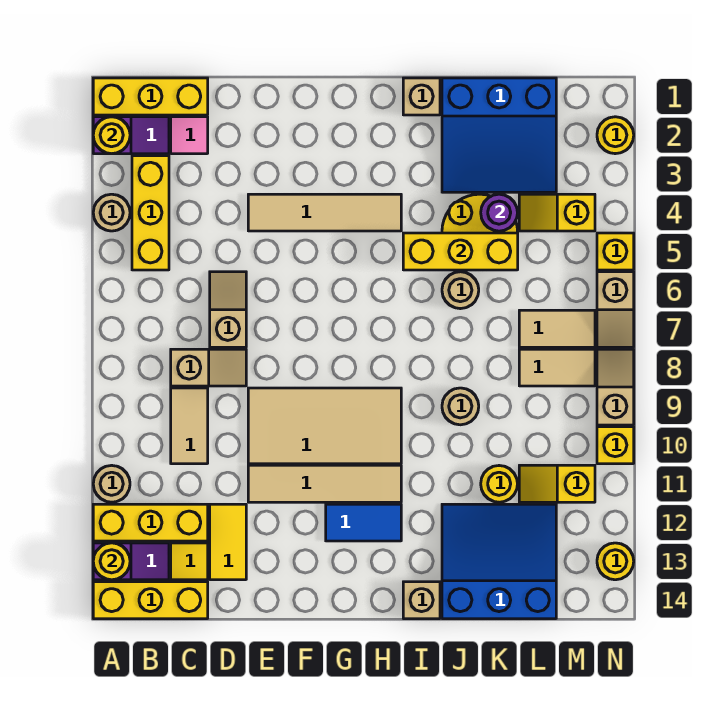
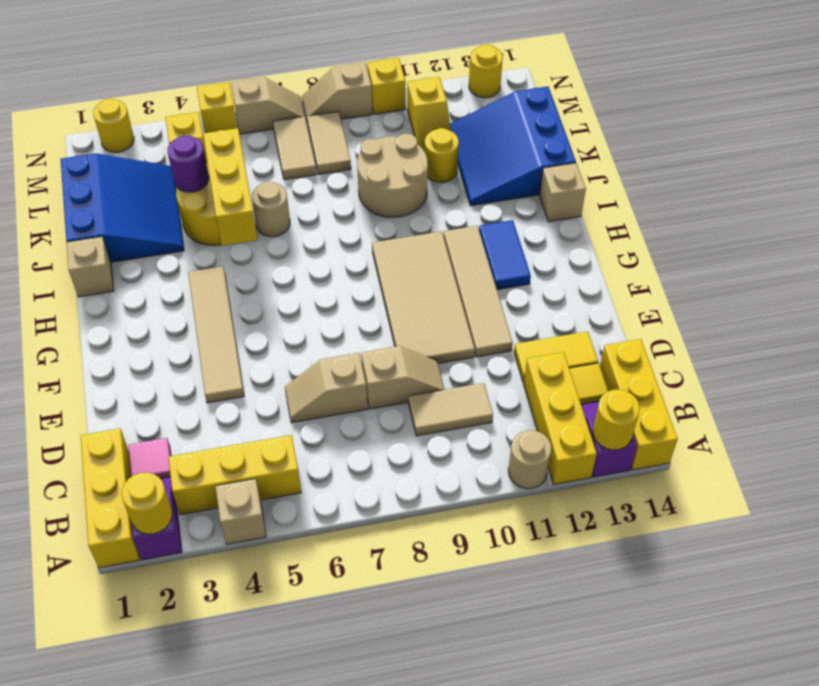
tan 1x1 round brick [93,194,130,231] -> tan 1x1 brick [216,479,266,544]
tan 1x2 slope [171,349,246,386] -> tan 1x2 slope turned to [361,346,445,409]
tan 1x1 round brick [442,388,479,425] -> tan 2x2 round brick [357,134,428,217]

